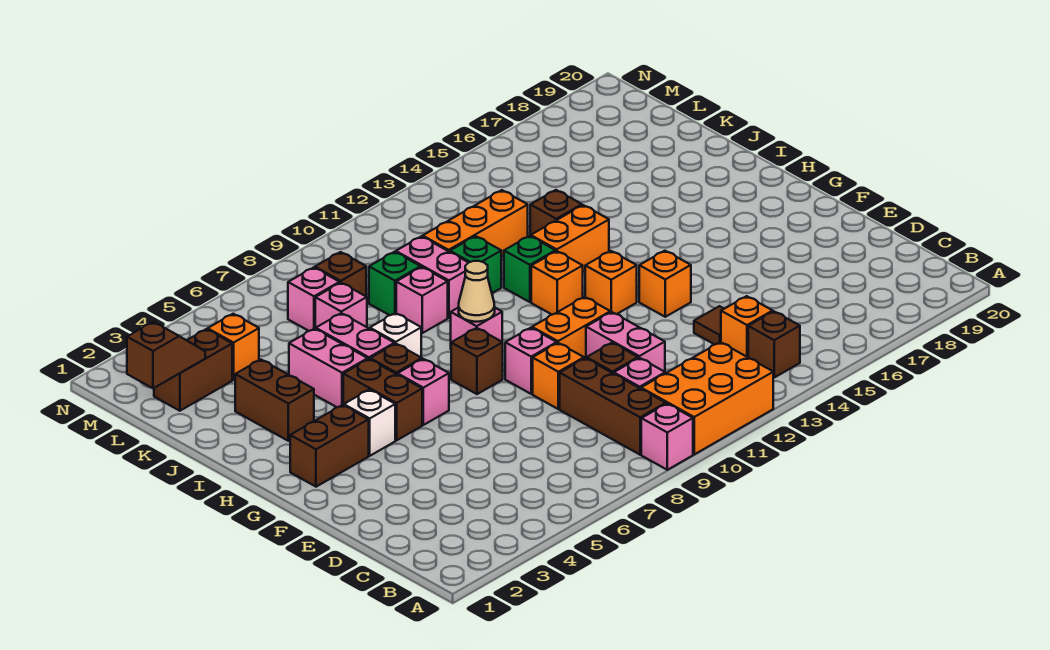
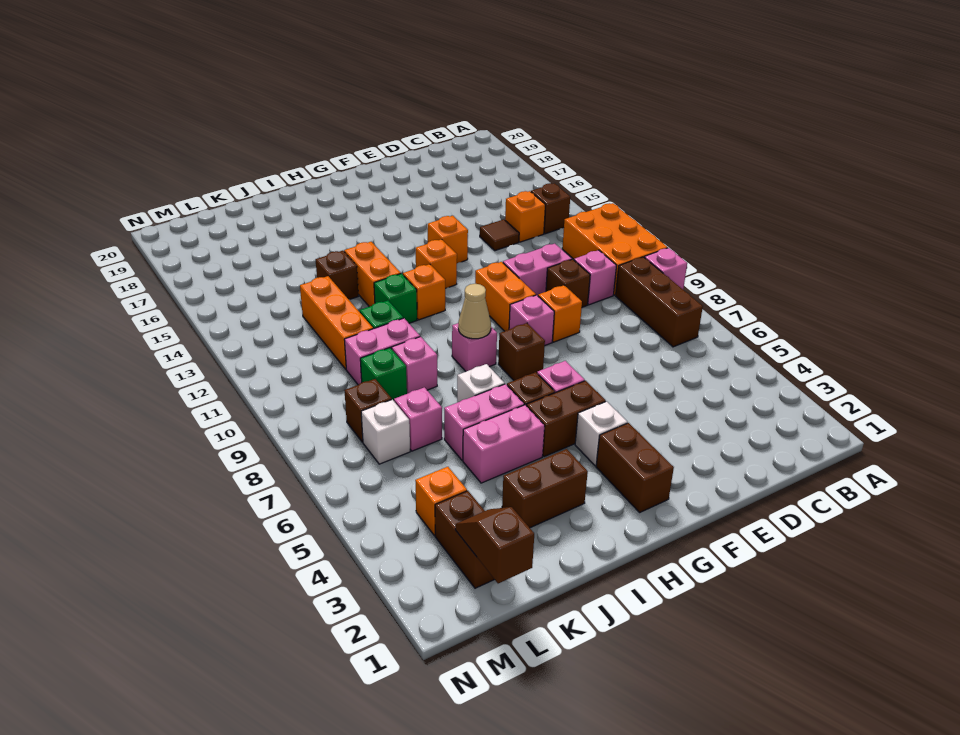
brown 1x3 brick [560,358,666,455] -> brown 1x3 brick turned to [616,257,703,347]
pink 1x1 brick [288,267,340,331] -> white 1x1 brick [361,399,410,464]

